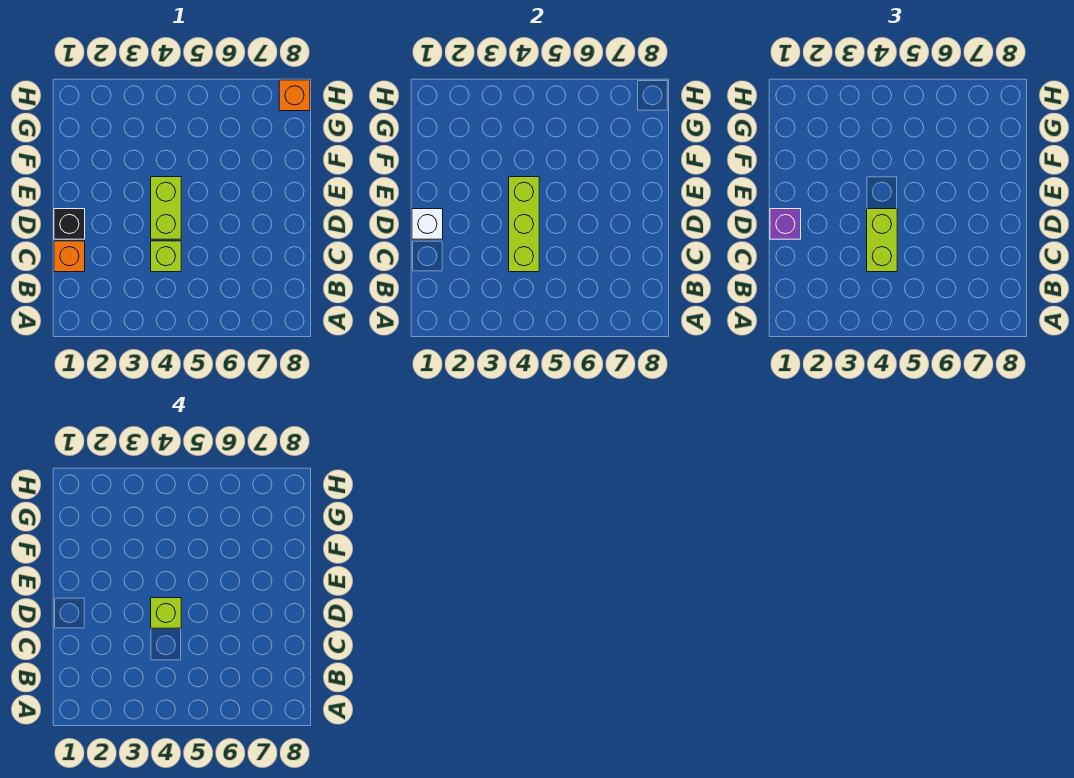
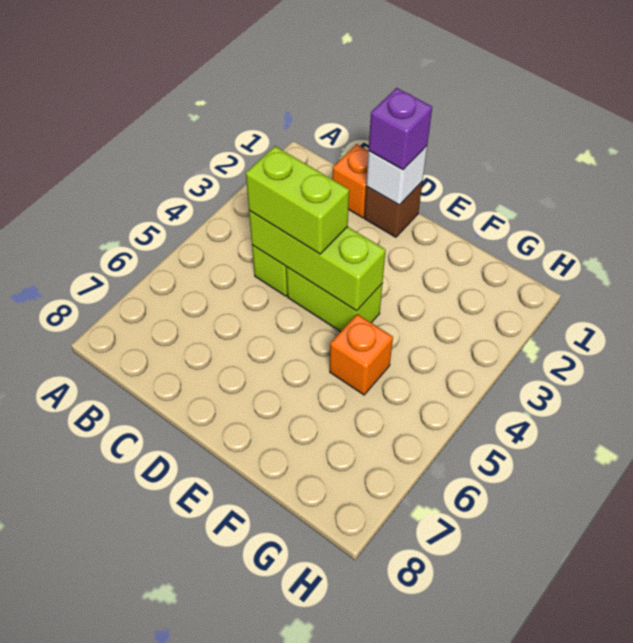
black 1x1 brick [54,209,85,239] -> brown 1x1 brick [364,182,422,237]
lime 1x1 brick [151,598,181,628] -> none
orange 1x1 brick [279,80,310,111] -> orange 1x1 brick moved to [330,314,393,395]

